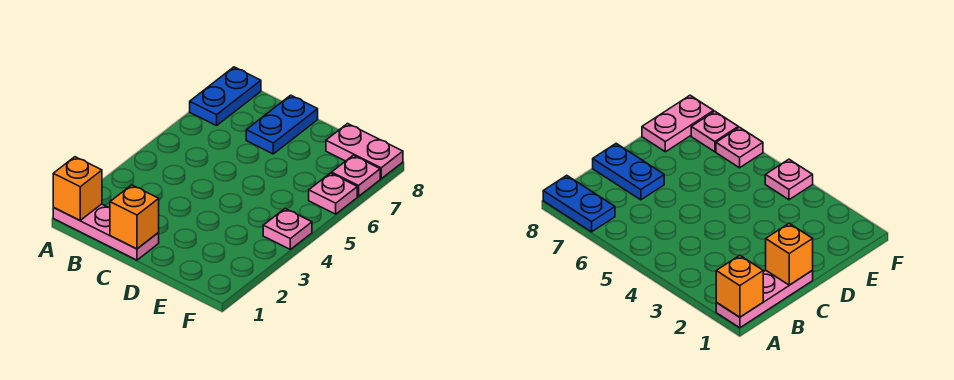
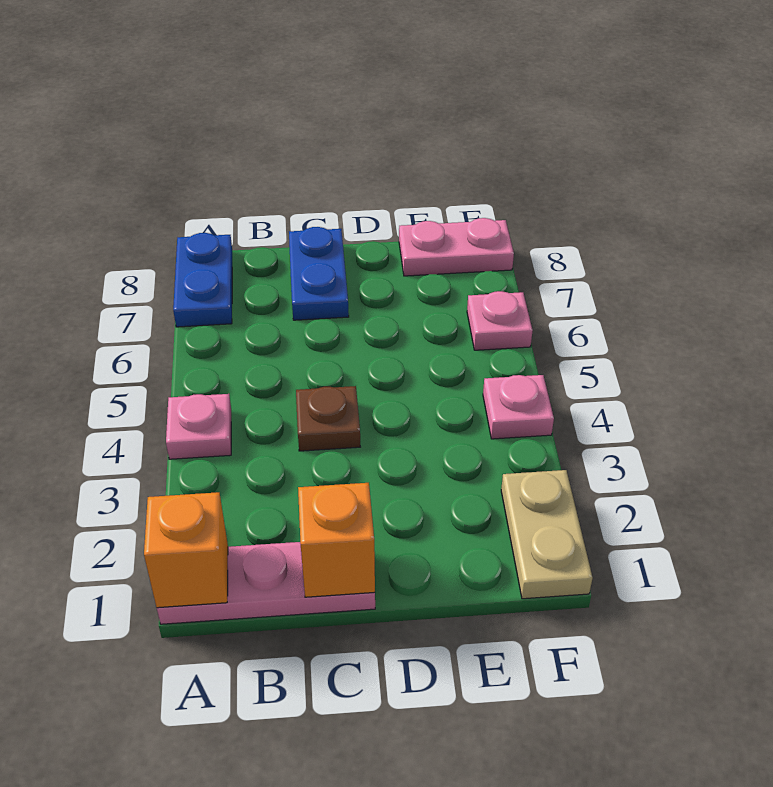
none -> brown 1x1 plate [296,386,360,451]
none -> tan 1x2 plate [501,470,593,599]
pink 1x1 plate [332,155,380,196] -> pink 1x1 plate moved to [166,394,231,459]

